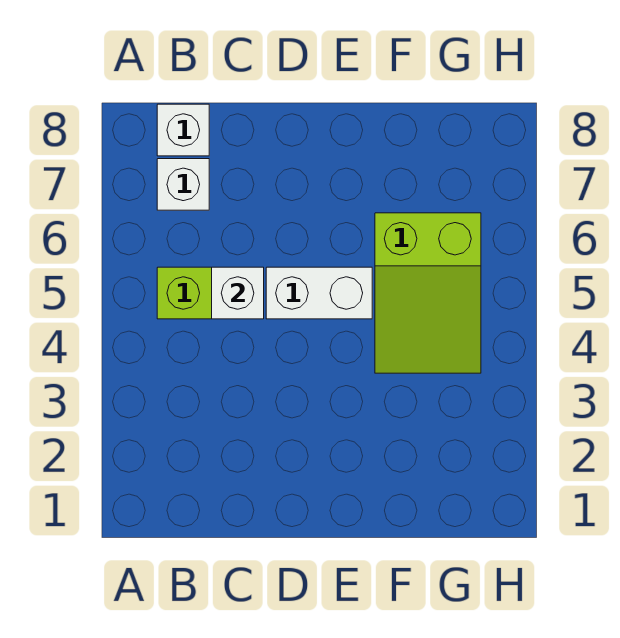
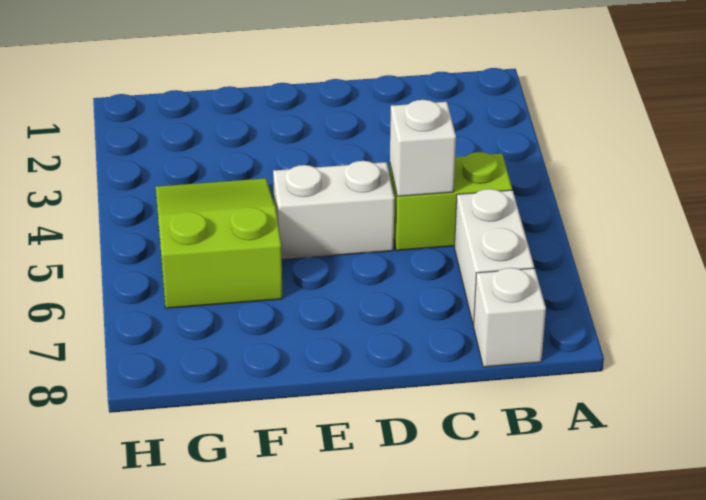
white 1x1 brick [157,159,209,210] -> white 1x2 brick [454,189,534,325]

